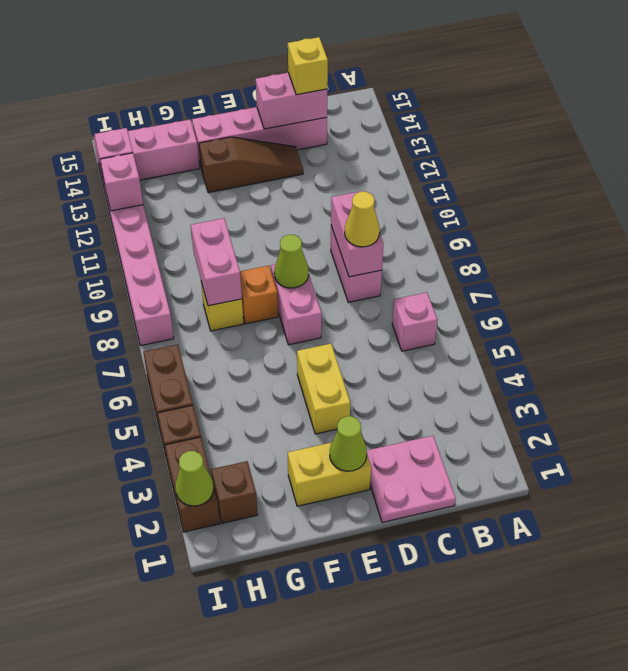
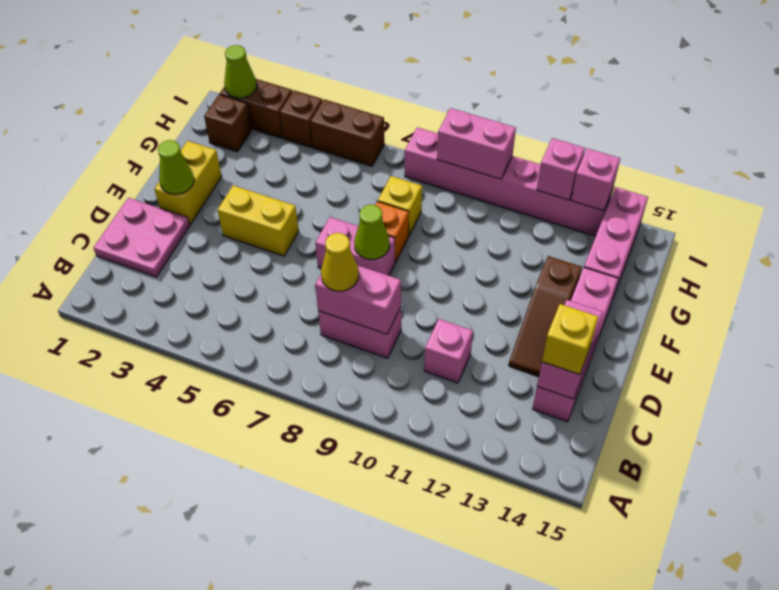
pink 1x1 brick [392,292,437,351] -> pink 1x1 brick moved to [424,319,473,383]
pink 1x2 brick [191,218,242,306] -> pink 1x2 brick moved to [437,108,516,179]

